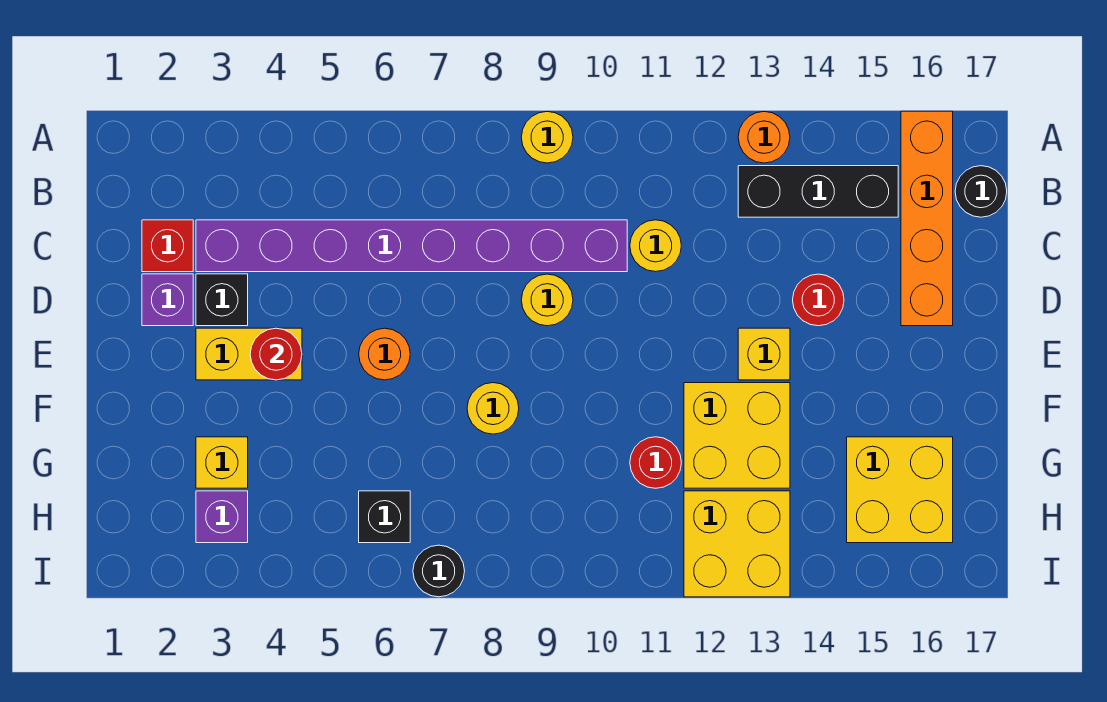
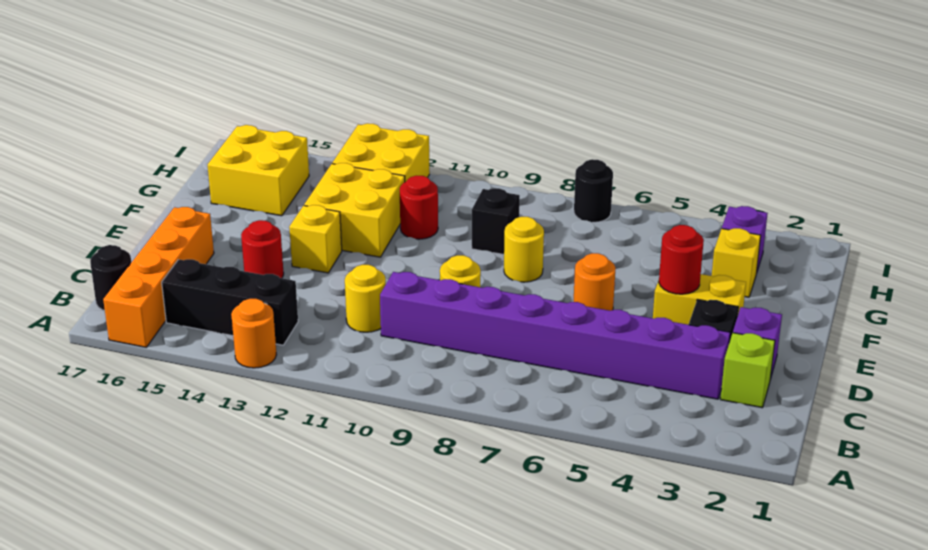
yellow 1x1 round brick [521,112,573,163] -> none
red 1x1 brick [142,220,193,272] -> lime 1x1 brick [720,333,775,408]
black 1x1 brick [359,491,410,543] -> black 1x1 brick moved to [472,188,520,255]

